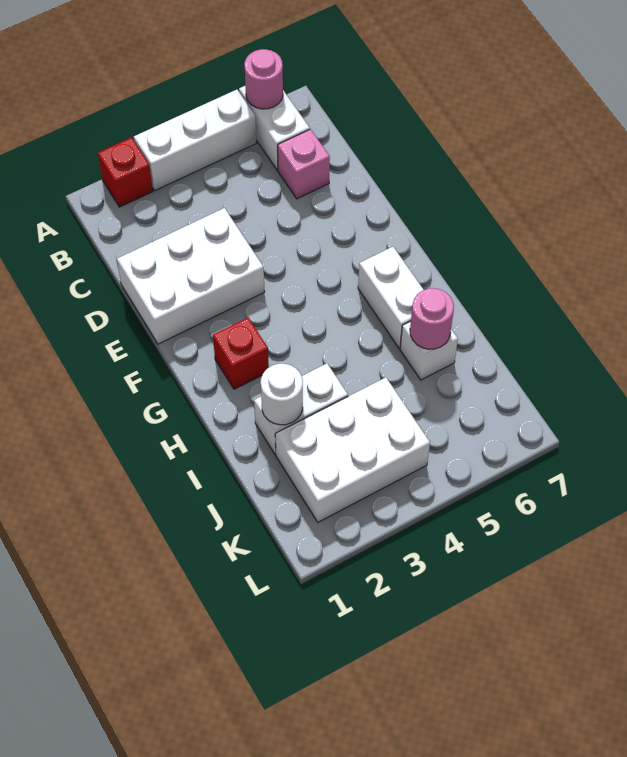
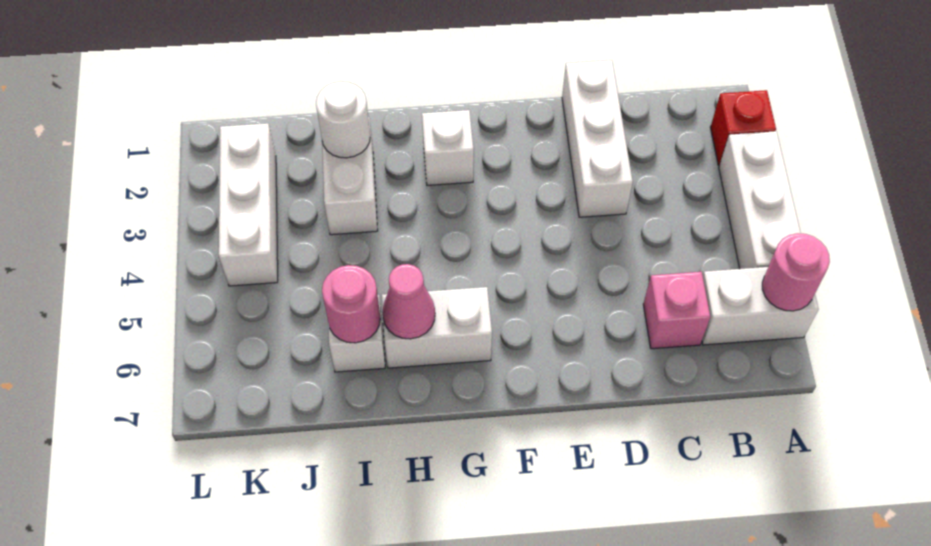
white 2x3 brick [117,208,265,344] -> white 1x3 brick [562,60,633,217]
red 1x1 brick [213,318,269,389] -> white 1x1 brick [422,110,474,185]
none -> pink 1x1 cone [382,264,435,339]
white 2x3 brick [275,378,430,522] -> white 1x3 brick [219,123,278,286]

